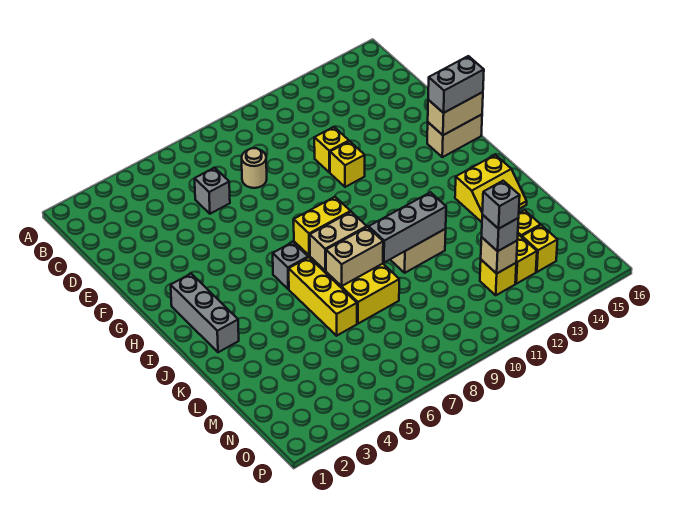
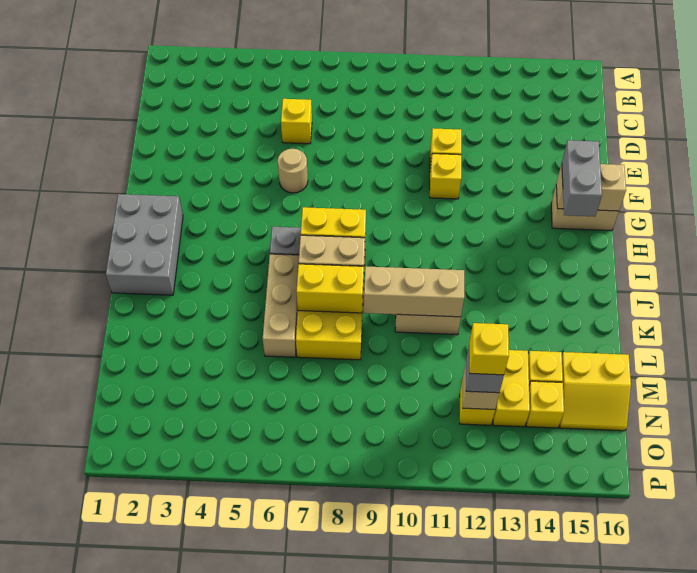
grey 1x1 brick [195,168,230,214] -> yellow 1x1 brick [281,99,312,144]
tan 1x1 round brick [242,148,267,188] -> tan 1x1 round brick moved to [278,149,308,193]
grey 1x2 brick [428,56,484,113] -> grey 1x2 brick turned to [562,140,602,216]
grey 1x3 brick [171,274,239,352] -> grey 2x3 brick [106,194,183,295]
yellow 1x3 brick [289,257,357,336] -> tan 1x3 brick [263,254,299,357]
yellow 2x2 slope [455,155,527,222] -> yellow 2x2 slope moved to [560,352,631,431]
tan 1x2 brick [326,227,383,286] -> yellow 1x2 brick [296,264,364,313]
grey 1x3 brick [369,192,446,263] -> tan 1x3 brick [364,266,464,317]
grey 1x1 brick [482,181,520,229] -> yellow 1x1 brick [469,323,509,375]

